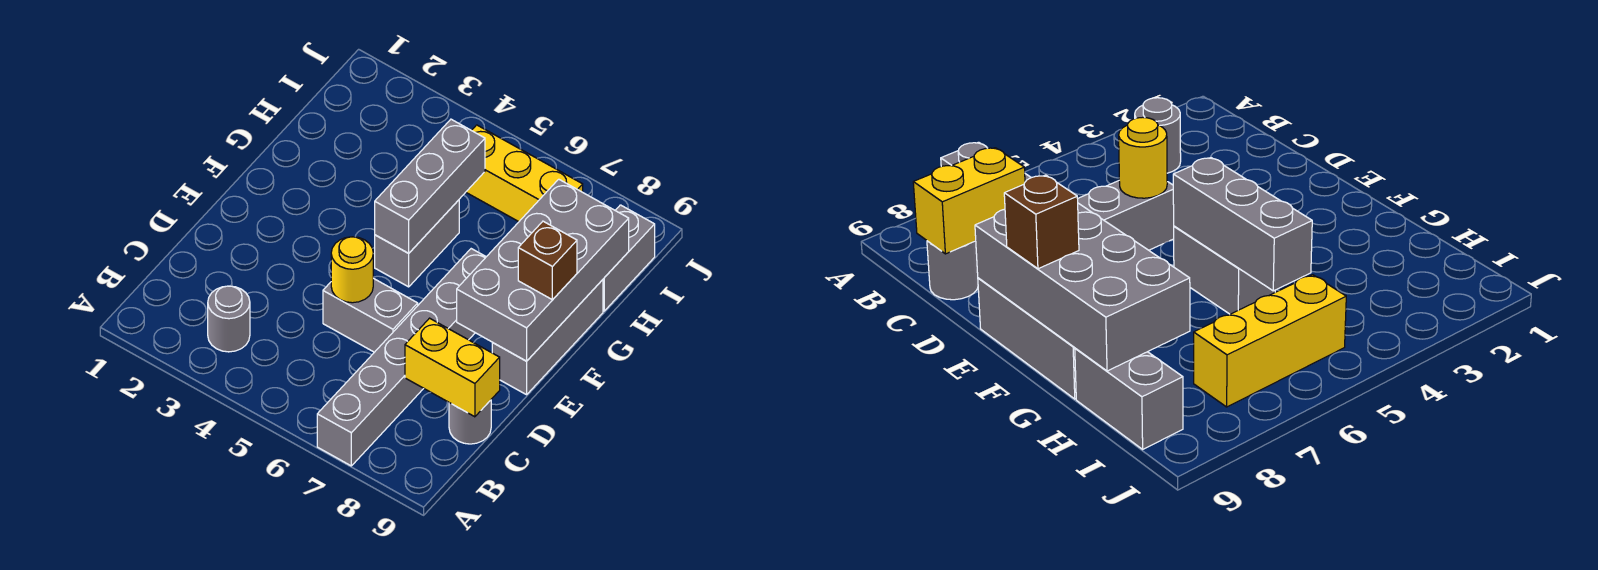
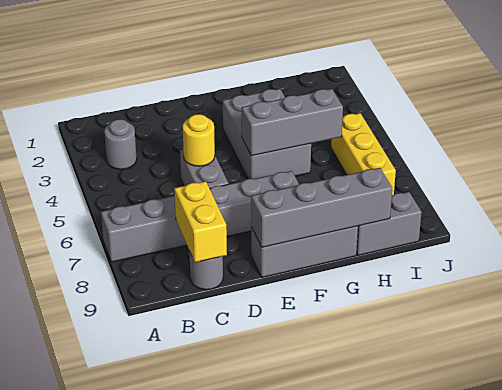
grey 2x4 brick [457,179,629,361] -> grey 1x4 brick [251,168,392,247]
grey 1x2 brick [375,200,459,287] -> grey 2x3 brick [223,89,311,179]
brown 1x1 brick [518,221,577,300] -> none

